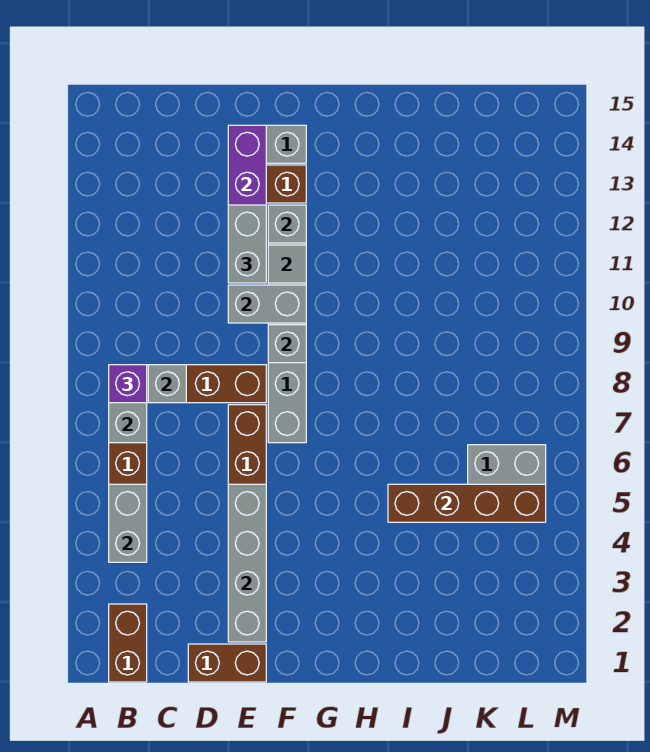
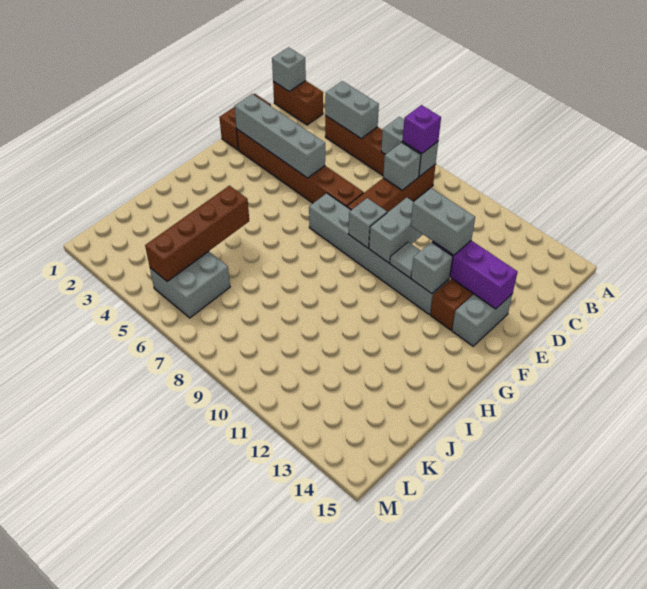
none -> grey 1x1 brick [272,47,306,92]

